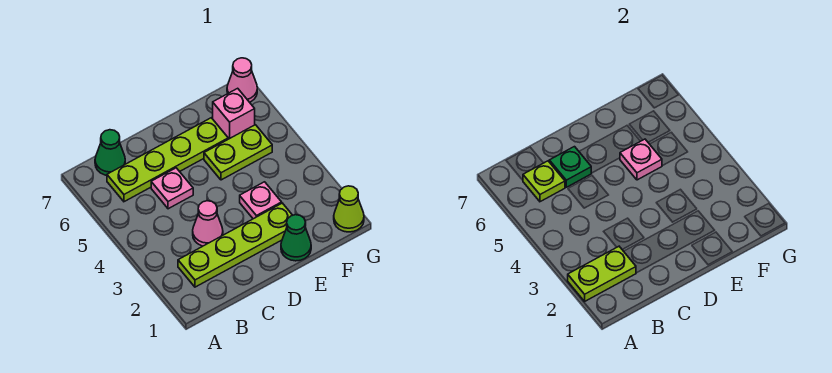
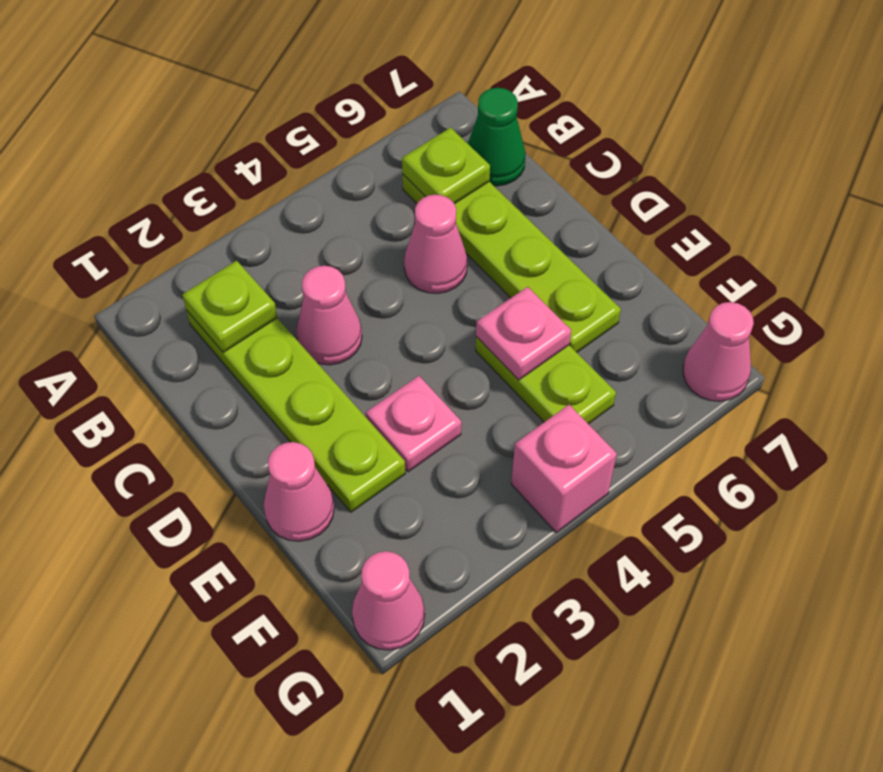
lime 1x2 plate [568,246,636,301] -> lime 1x1 plate [182,261,277,353]
pink 1x1 plate [151,168,193,209] -> pink 1x1 cone [404,195,467,294]
green 1x1 plate [549,147,591,187] -> none
green 1x1 cone [281,215,311,261] -> pink 1x1 cone [264,442,334,541]
pink 1x1 brick [213,88,255,139] -> pink 1x1 brick moved to [511,405,617,532]
lime 1x1 cone [334,186,364,232] -> pink 1x1 cone [352,551,425,650]

